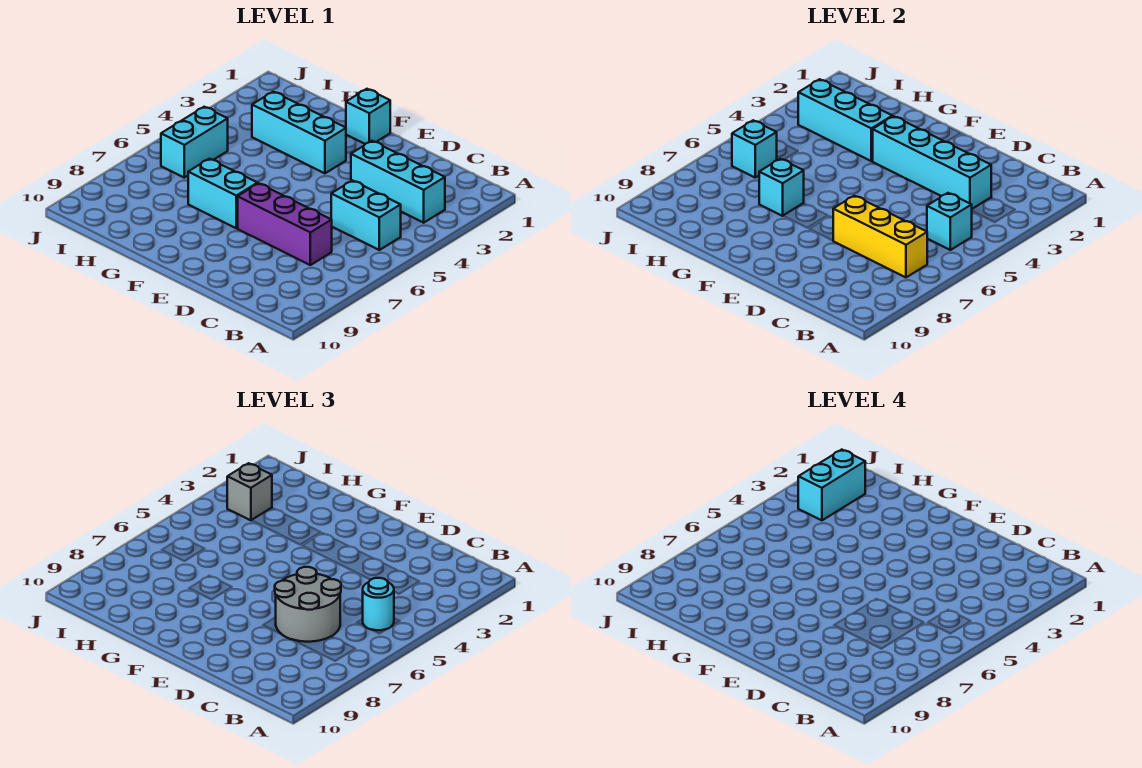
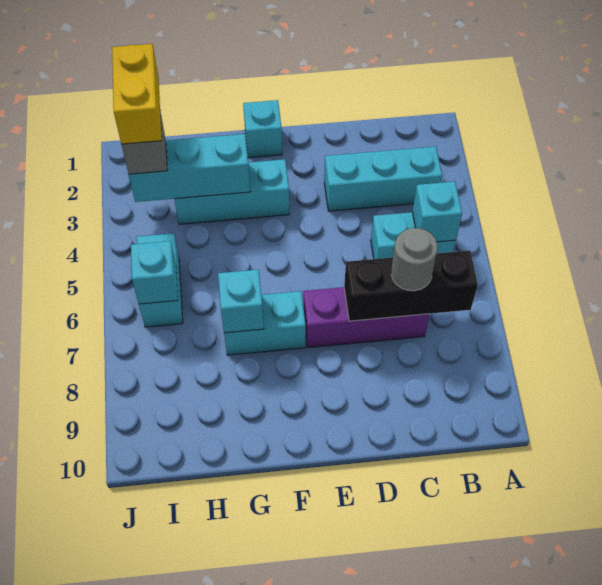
cyan 1x1 round brick [363,578,394,630] -> none
yellow 1x3 brick [833,196,927,277] -> black 1x3 brick [344,250,478,321]
cyan 1x4 brick [873,116,991,209] -> none
grey 2x2 round brick [275,567,341,642] -> grey 1x1 round brick [391,228,438,291]
cyan 1x2 brick [798,450,865,520] -> yellow 1x2 brick [112,44,162,144]

